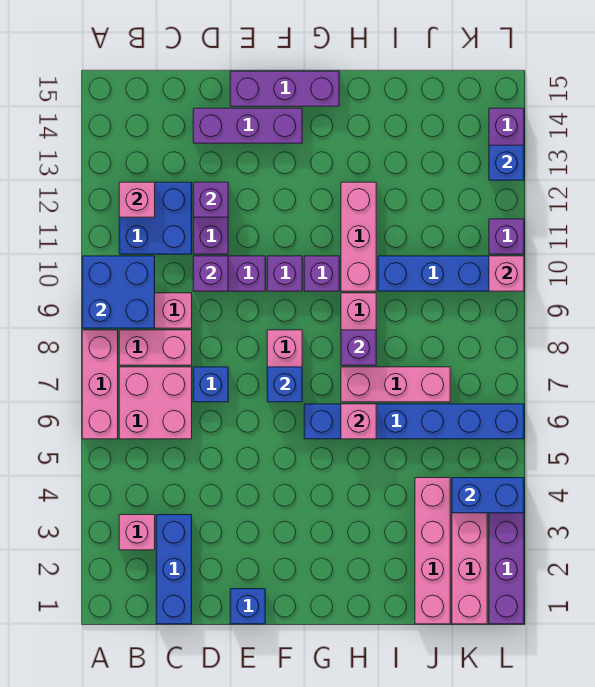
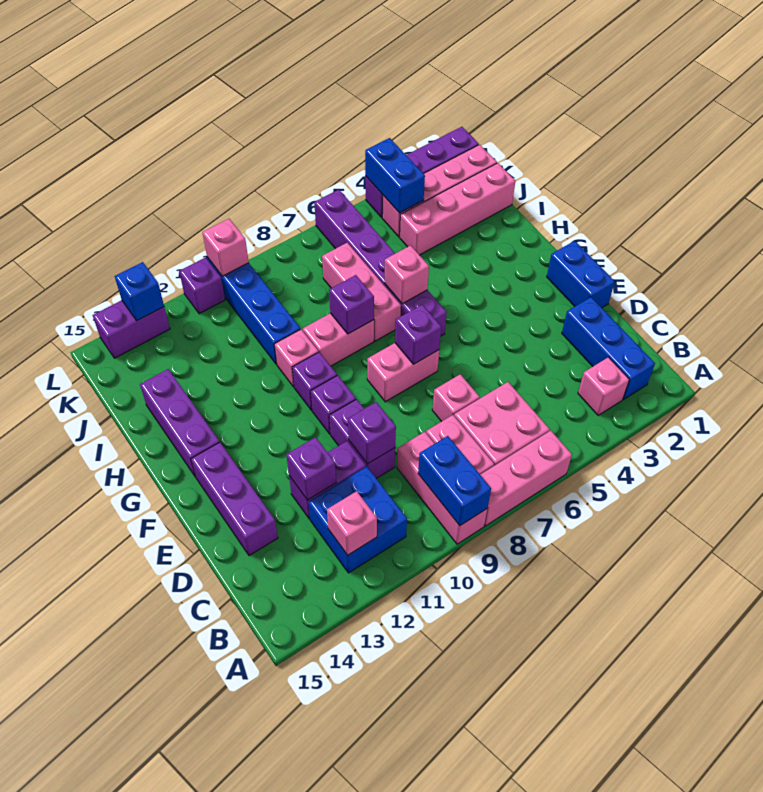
blue 2x2 brick [82,256,155,328] -> blue 1x2 brick [418,436,491,526]
blue 1x3 brick [156,515,192,624] -> blue 1x3 brick turned to [562,297,655,399]
blue 1x1 brick [193,367,228,402] -> pink 1x1 brick [432,374,480,421]
blue 1x1 brick [230,589,265,624] -> blue 1x2 brick [547,241,615,308]
purple 1x3 brick [230,71,339,106] -> purple 1x3 brick moved to [140,369,219,477]
blue 1x1 brick [267,367,302,402] -> purple 1x1 brick [395,305,441,364]
blue 1x6 brick [304,404,524,439] -> purple 1x6 brick [314,189,447,336]
pink 1x3 brick [341,182,376,291] -> pink 1x1 brick [274,329,318,387]

